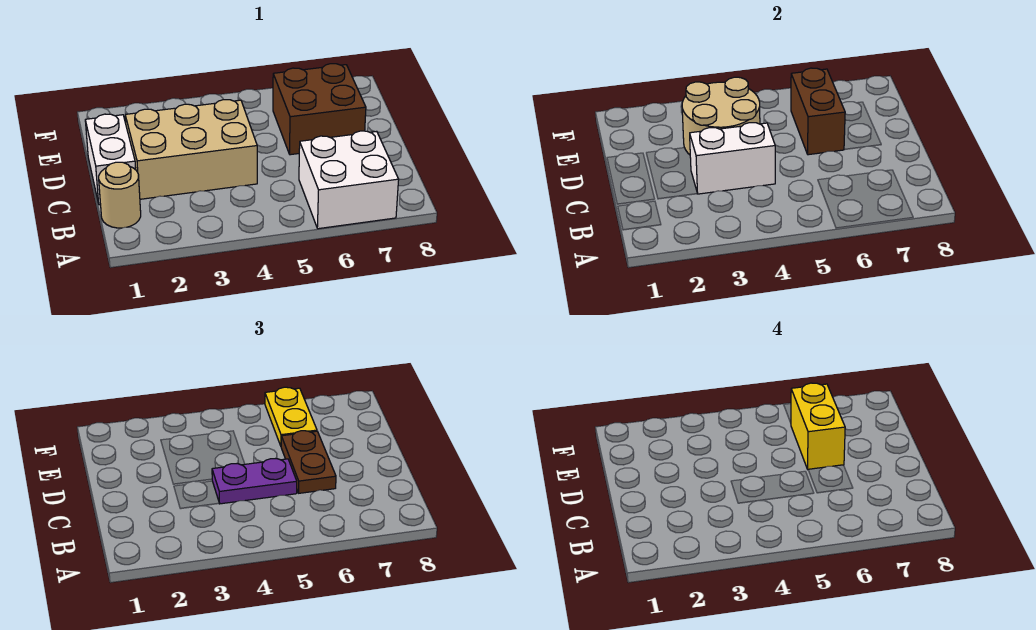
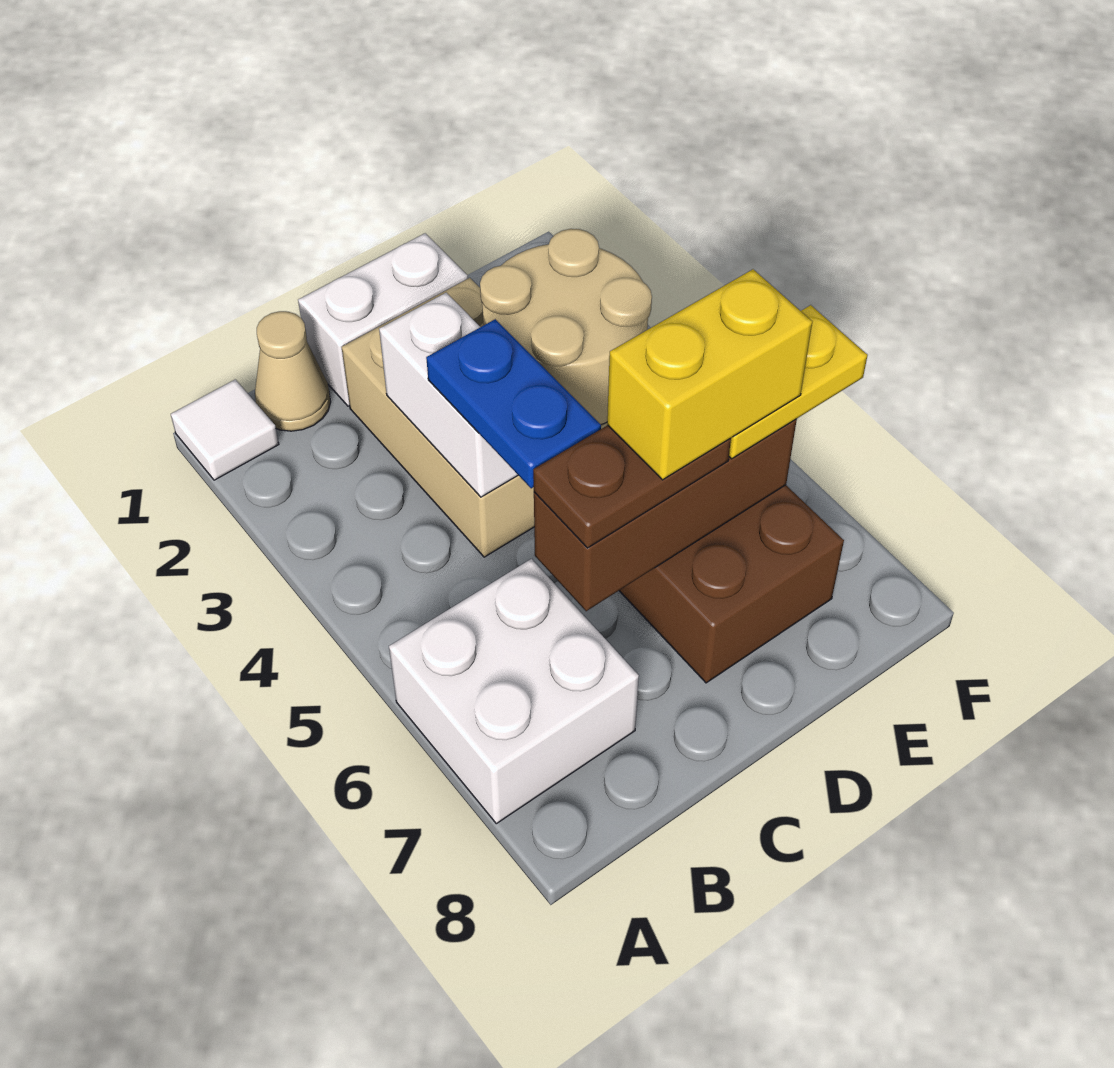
none -> white 1x1 tile [171,379,279,480]
tan 1x1 round brick [99,162,141,228] -> tan 1x1 cone [255,311,331,431]
purple 1x2 plate [212,459,297,504] -> blue 1x2 plate [426,319,601,488]
brown 1x2 brick [791,68,845,155] -> brown 1x3 brick [534,419,797,611]

